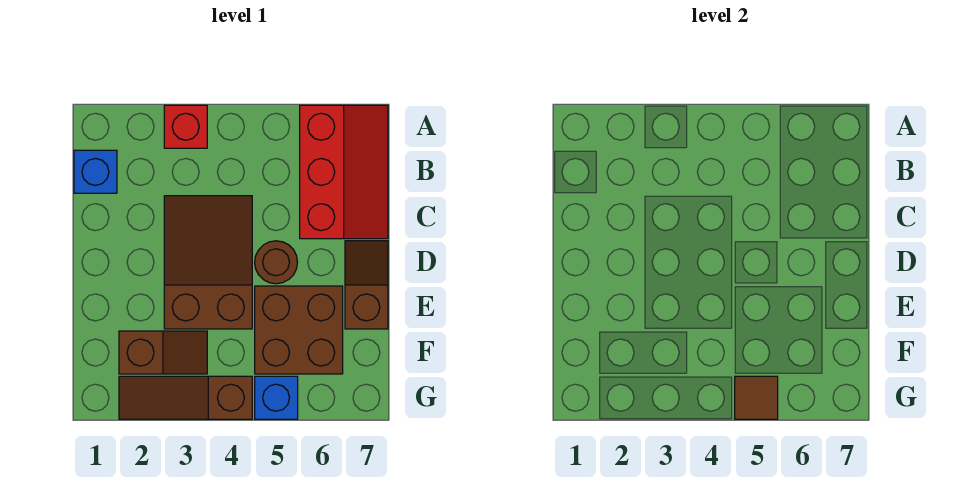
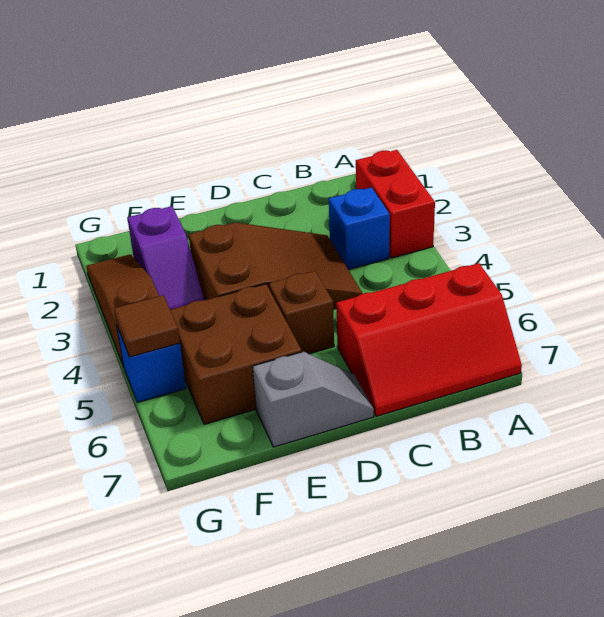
red 1x1 brick [164,105,207,148] -> red 1x2 brick [356,150,435,258]
blue 1x1 brick [74,150,117,193] -> blue 1x1 brick moved to [329,187,390,270]
brown 1x1 round brick [255,241,298,284] -> brown 1x1 brick [269,271,334,354]
brown 1x2 slope [345,241,388,329] -> grey 1x2 slope [253,352,374,447]
brown 1x2 slope [119,331,207,374] -> purple 1x2 slope [127,206,204,309]

